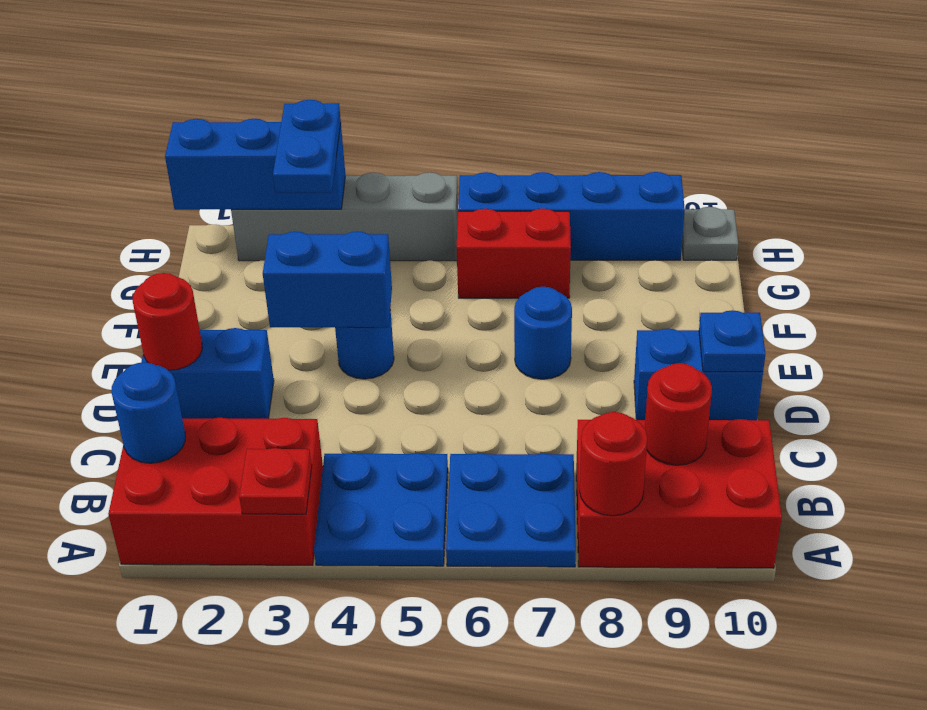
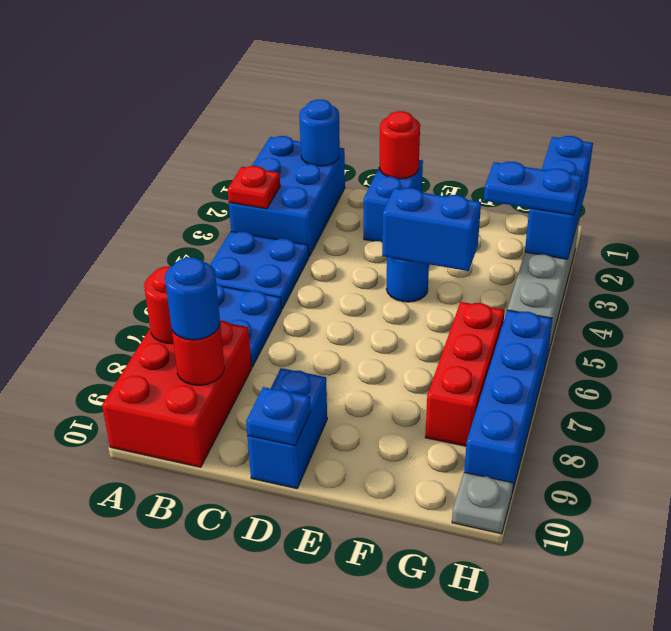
red 2x3 brick [108,418,323,565] -> blue 2x3 brick [229,136,345,256]
blue 1x2 brick [263,232,392,328] -> blue 1x2 brick turned to [382,188,481,271]
blue 1x1 round brick [514,287,572,379] -> blue 1x1 round brick moved to [165,257,220,340]
red 1x2 brick [456,209,571,298] -> red 1x3 brick [425,302,505,446]

